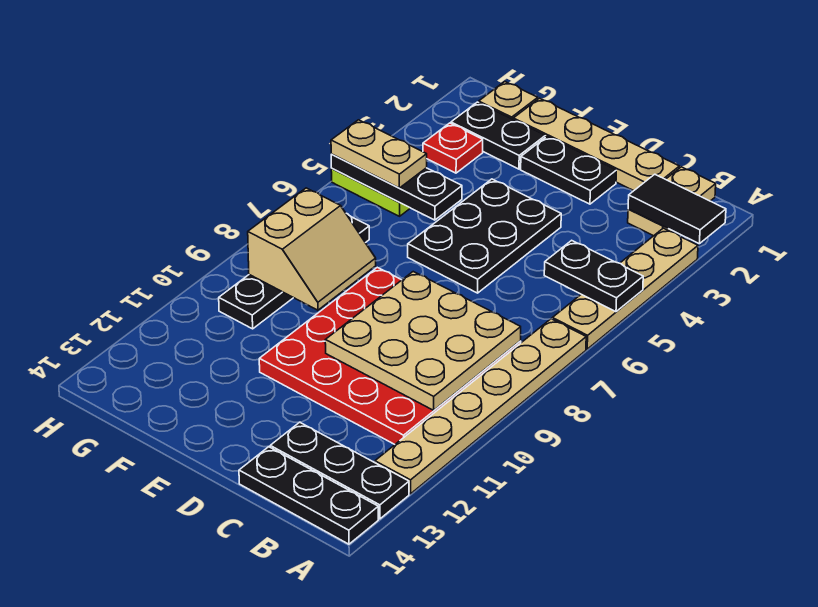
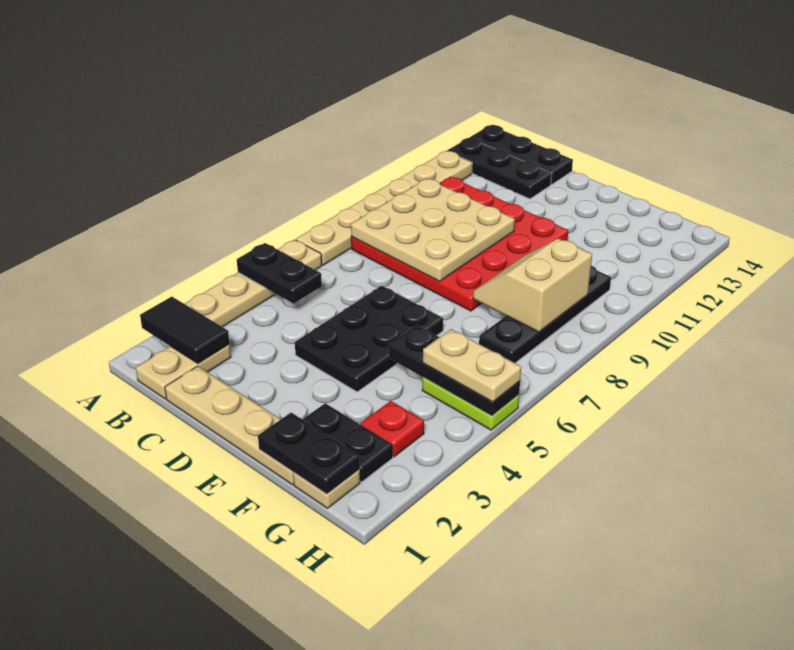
black 1x2 plate [521,136,616,204] -> black 1x2 plate moved to [258,413,360,494]

